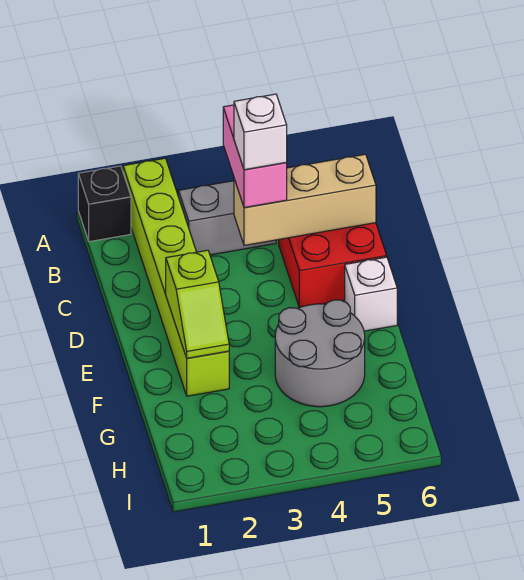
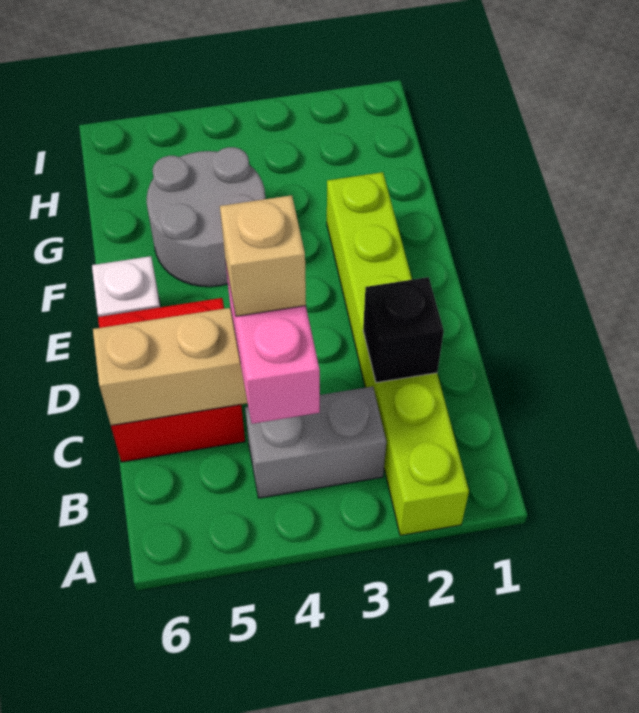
black 1x1 brick [78,166,131,242] -> black 1x1 brick moved to [363,277,444,383]
white 1x1 brick [234,94,287,170] -> tan 1x1 brick [220,195,306,316]
lime 1x2 slope [166,250,229,358] -> none

